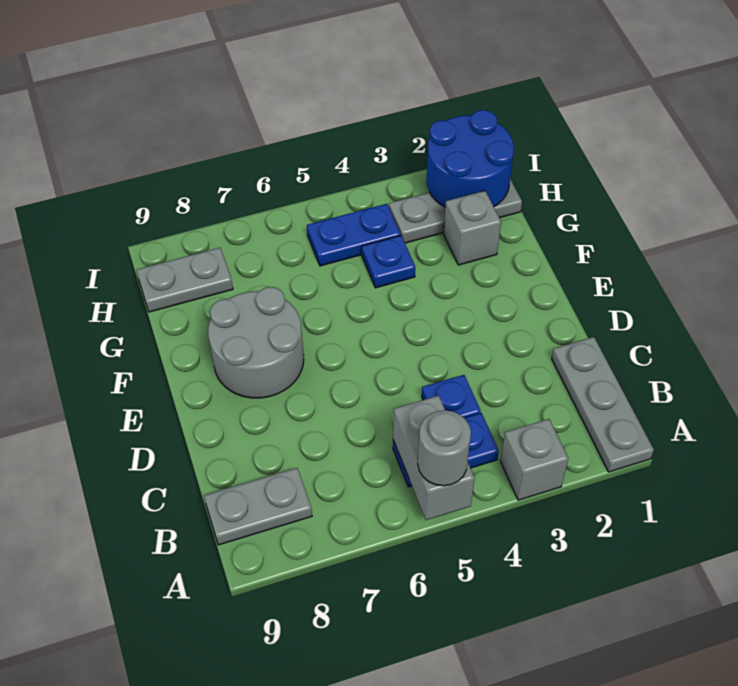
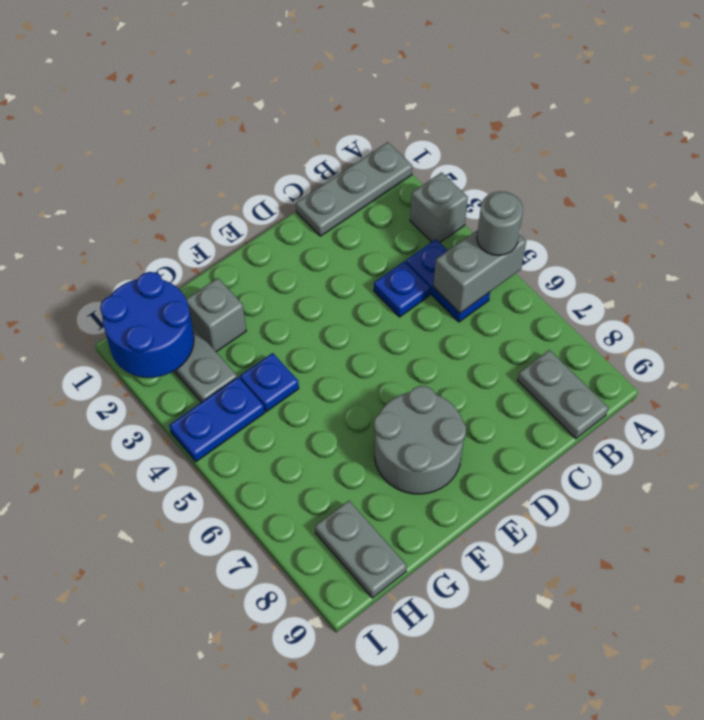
blue 1x2 plate [307,204,401,266] -> blue 1x2 plate turned to [169,377,264,462]

